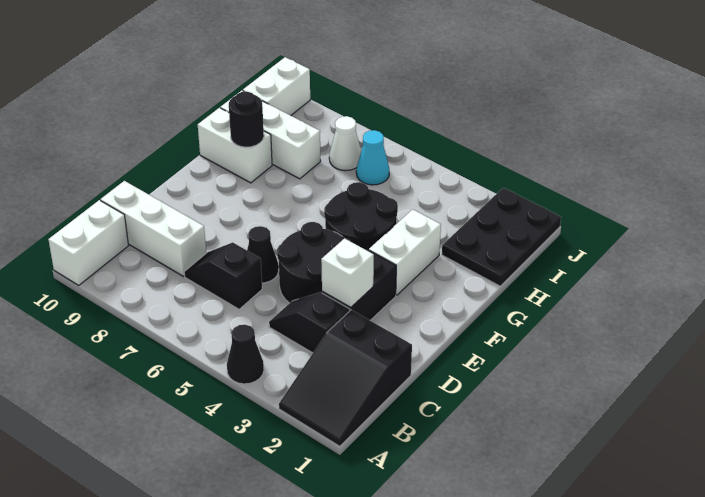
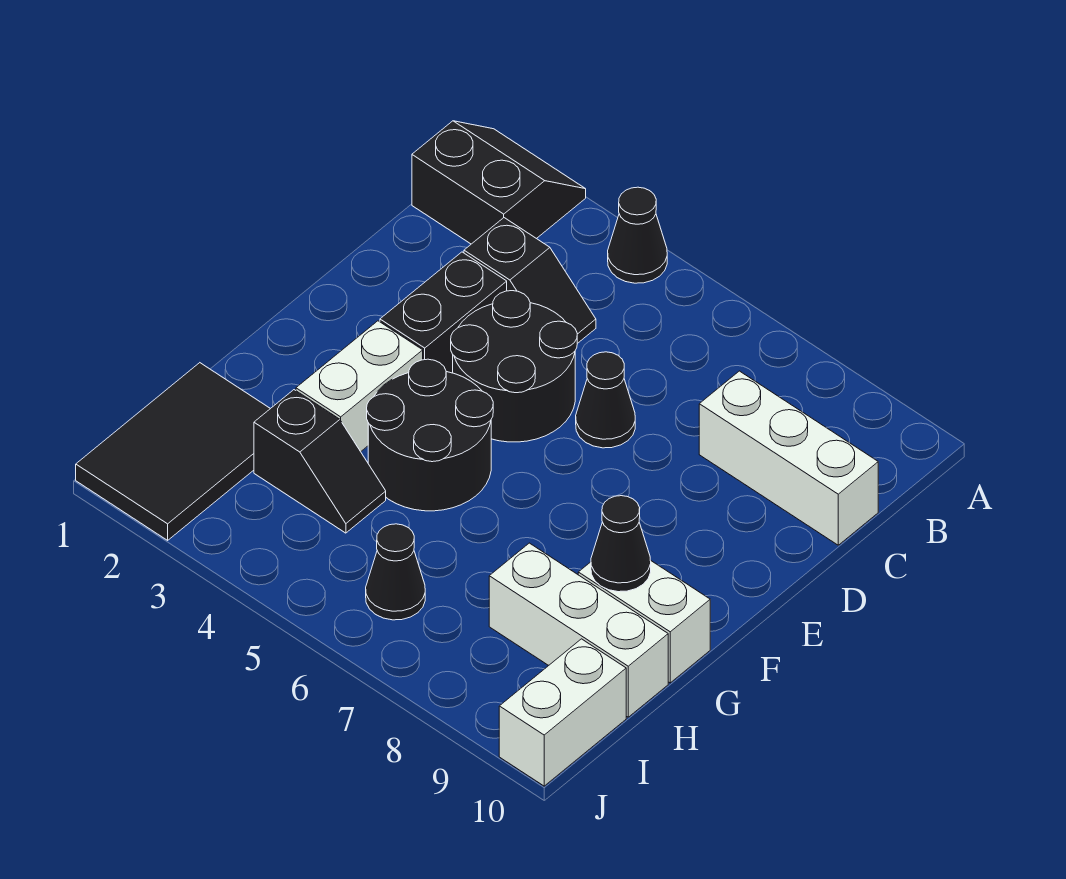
black 2x3 slope [279,310,412,446] -> black 2x2 slope [412,121,586,244]
white 1x2 brick [48,200,128,285] -> none
black 1x2 slope [184,242,262,309] -> black 1x2 slope moved to [254,390,386,533]
white 1x1 brick [321,238,374,307] -> none
black 1x1 round brick [229,92,264,147] -> black 1x1 cone [591,496,651,592]
black 2x3 plate [442,188,561,286] -> black 2x3 tile [76,363,270,540]
cyan 1x1 cone [356,130,389,185] -> black 1x1 cone [366,524,425,620]
white 1x1 cone [329,116,361,171] -> none

